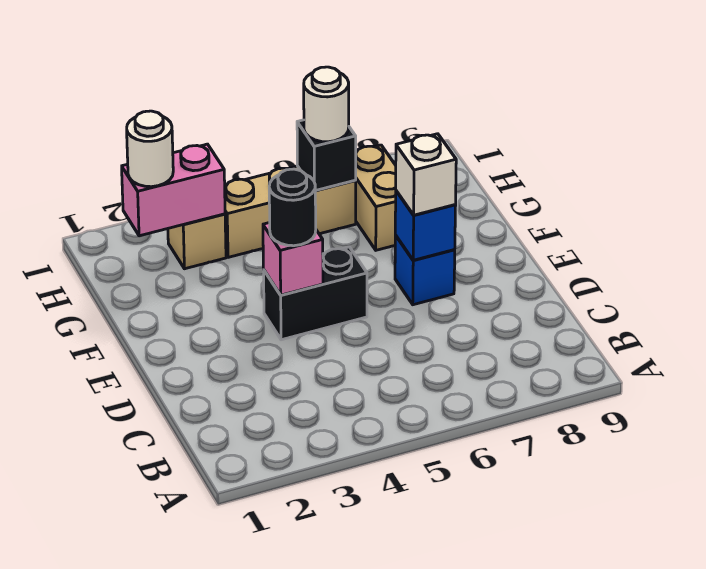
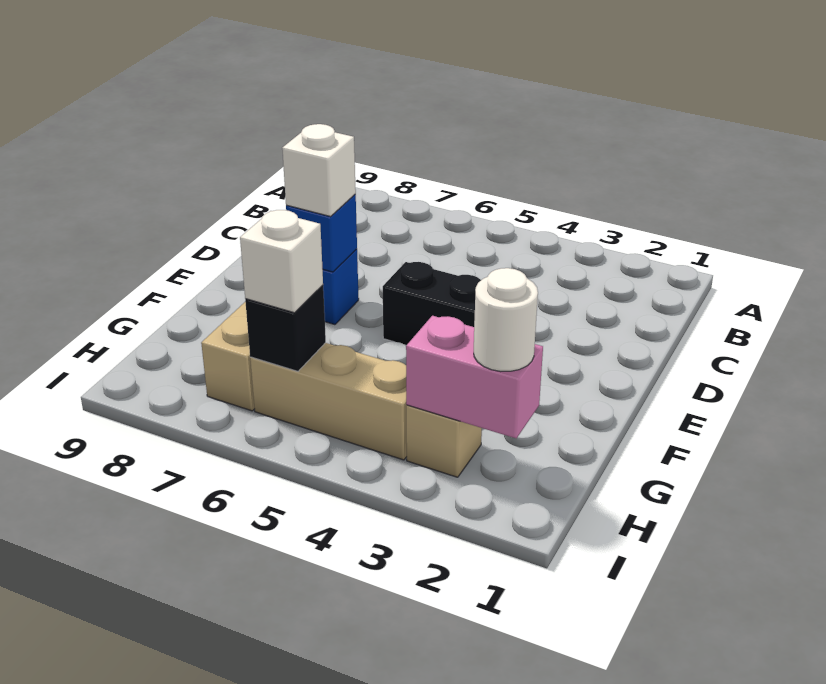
pink 1x1 brick [263,223,323,295] -> none
black 1x1 round brick [269,169,316,246] -> none
white 1x1 round brick [304,67,349,142] -> white 1x1 brick [240,210,323,313]

